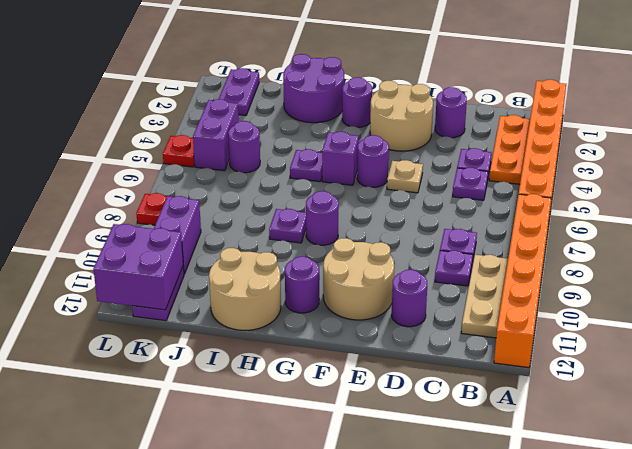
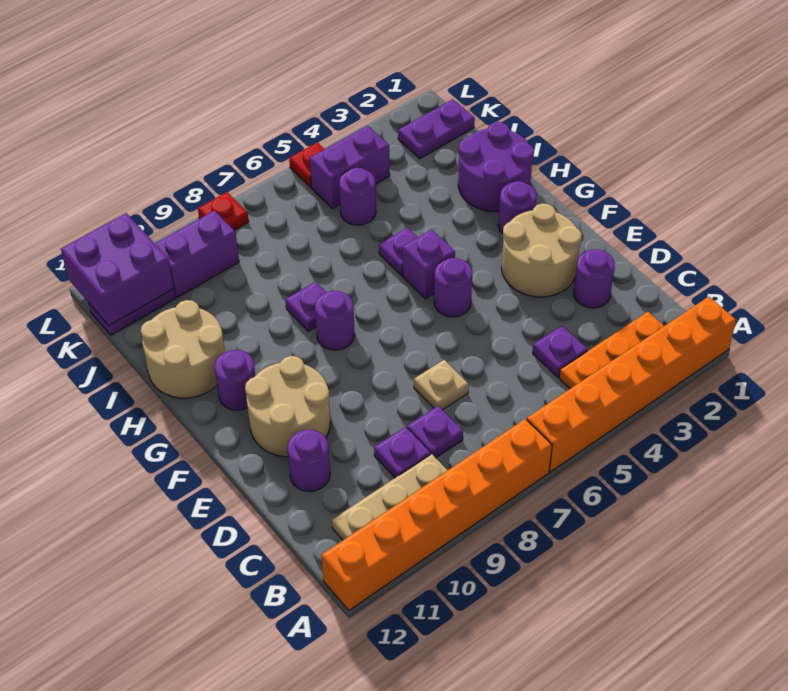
purple 1x1 plate [453,168,488,200] -> none
tan 1x1 plate [387,160,423,193] -> tan 1x1 plate moved to [414,360,469,410]

